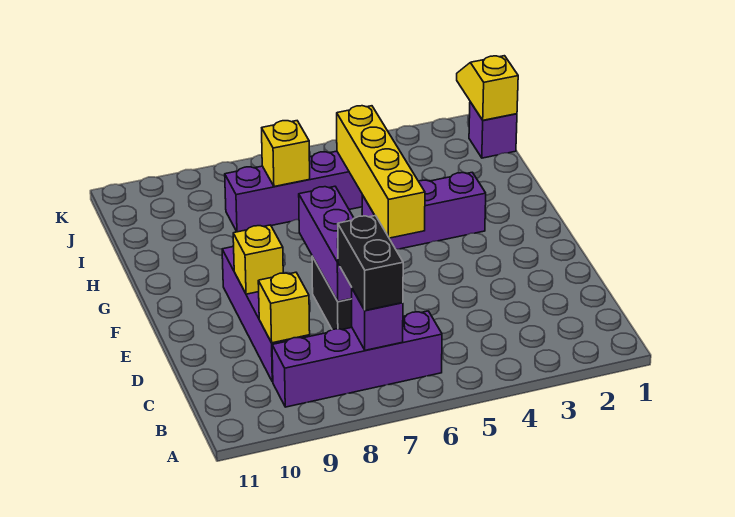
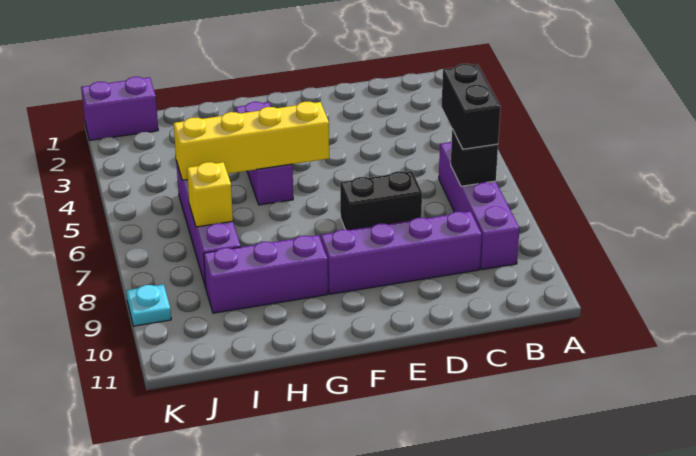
purple 1x1 brick [352,289,403,350] -> black 1x1 brick [451,129,498,186]
black 1x2 brick [338,216,403,310] -> black 1x2 brick turned to [442,64,501,149]
yellow 1x1 brick [258,272,310,343] -> none
purple 1x3 brick [299,186,354,301] -> purple 1x3 brick moved to [204,235,328,313]
yellow 1x1 brick [233,225,283,294] -> none
purple 1x1 brick [469,102,517,158] -> purple 1x2 brick [81,77,158,140]
yellow 1x2 slope [457,56,518,120] -> none
none -> cyan 1x1 plate [126,284,171,326]

